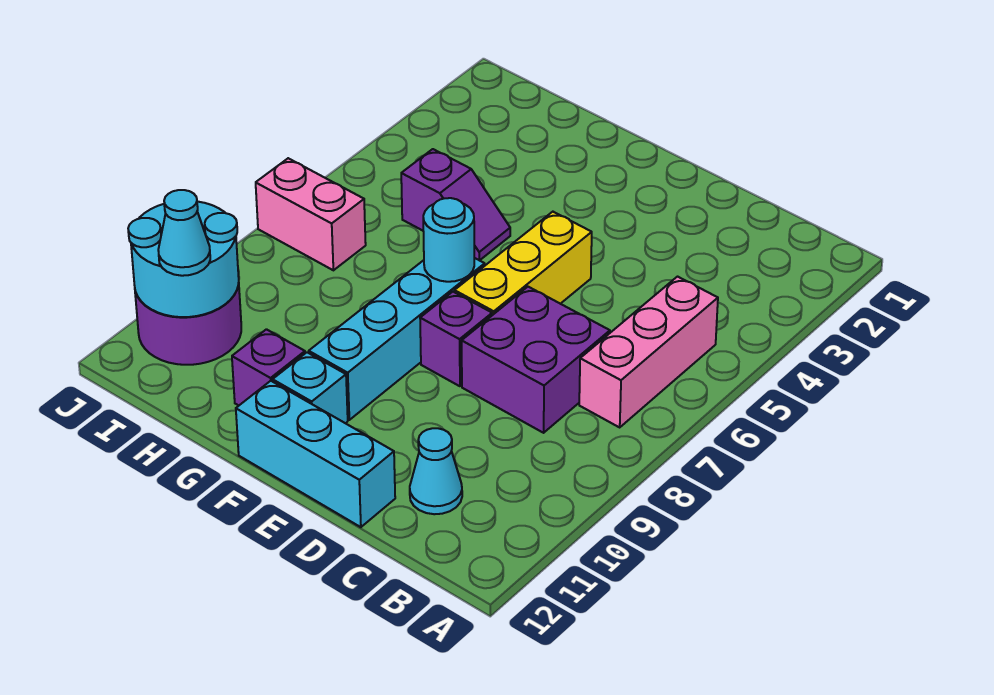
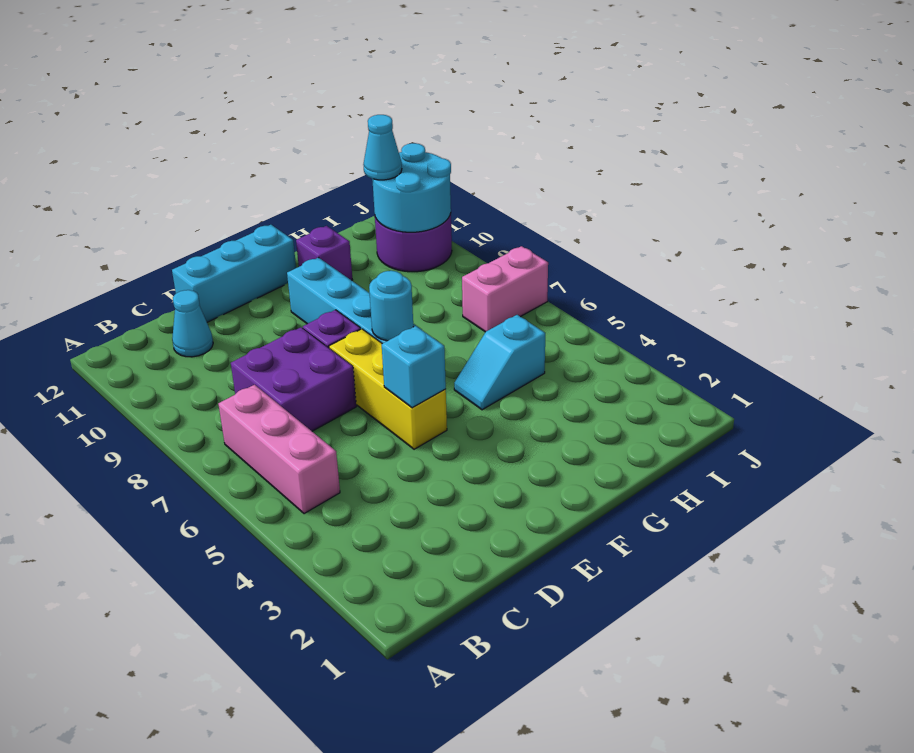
cyan 1x1 brick [273,352,348,423] -> cyan 1x1 brick moved to [382,326,446,408]
purple 1x2 slope [401,149,510,260] -> cyan 1x2 slope [454,315,545,410]

